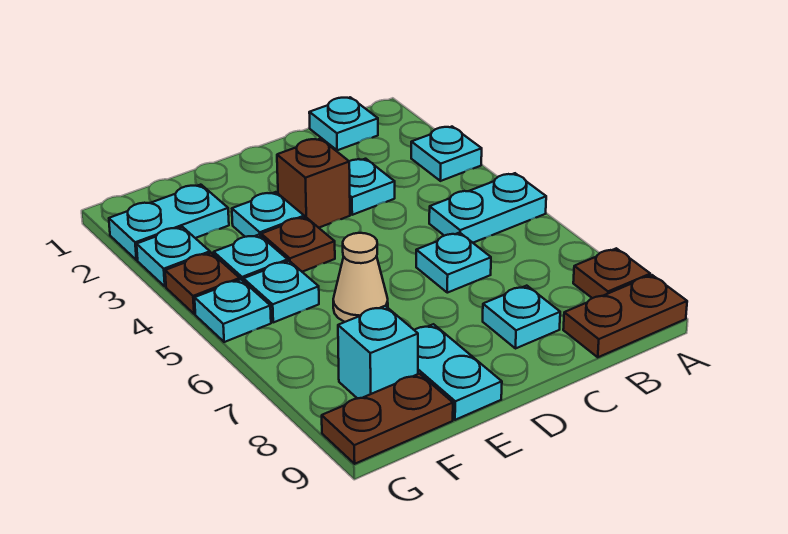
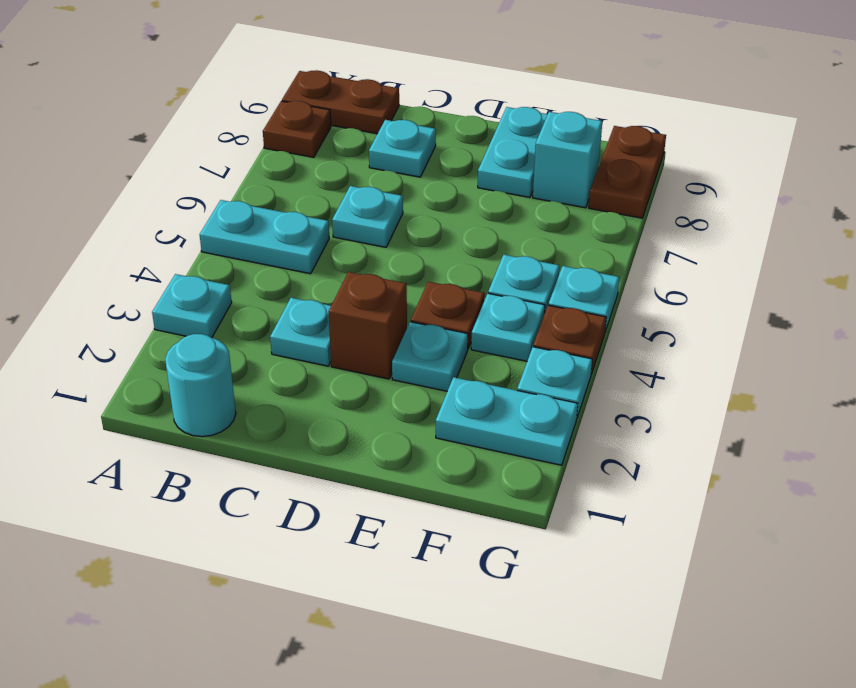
cyan 1x1 plate [309,97,378,150] -> cyan 1x1 round brick [165,334,236,437]
tan 1x1 cone [333,233,388,322] -> none
brown 1x2 plate [322,374,453,464] -> brown 1x2 plate turned to [589,126,666,218]

